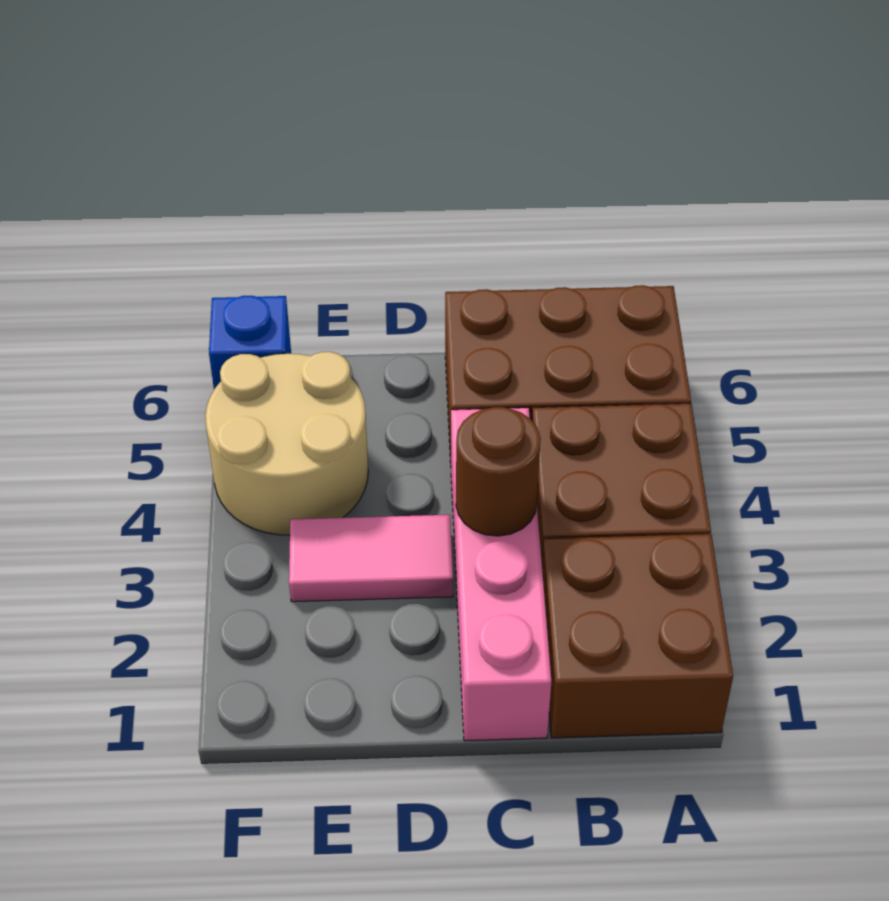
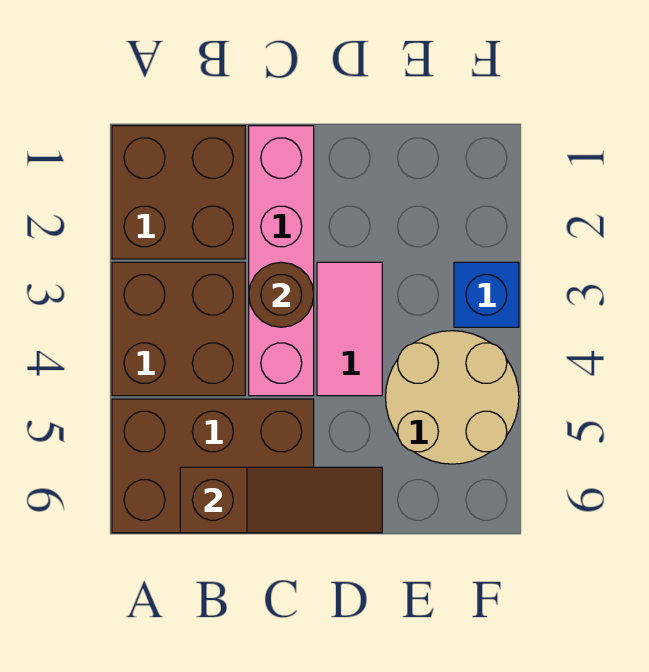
none -> brown 1x3 slope [180,467,382,533]
pink 1x2 tile [289,515,453,602] -> pink 1x2 tile turned to [317,262,382,396]
blue 1x1 brick [209,296,291,389] -> blue 1x1 brick moved to [454,262,519,327]

